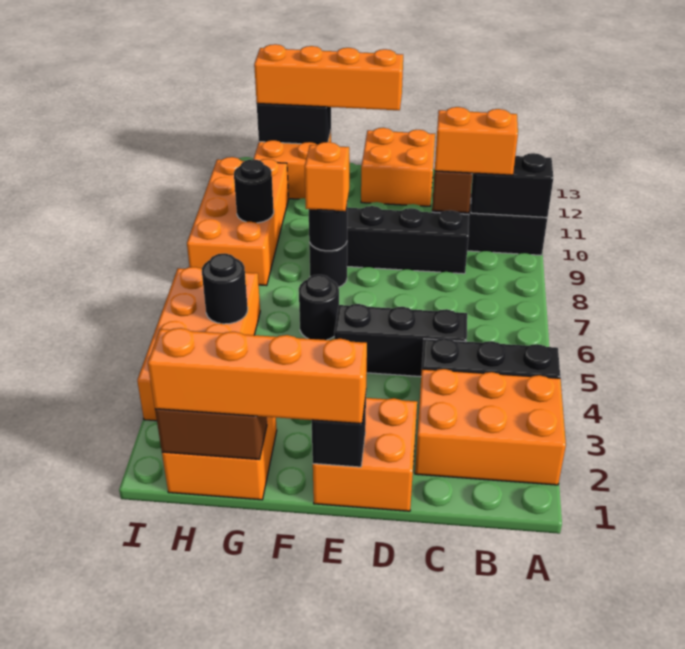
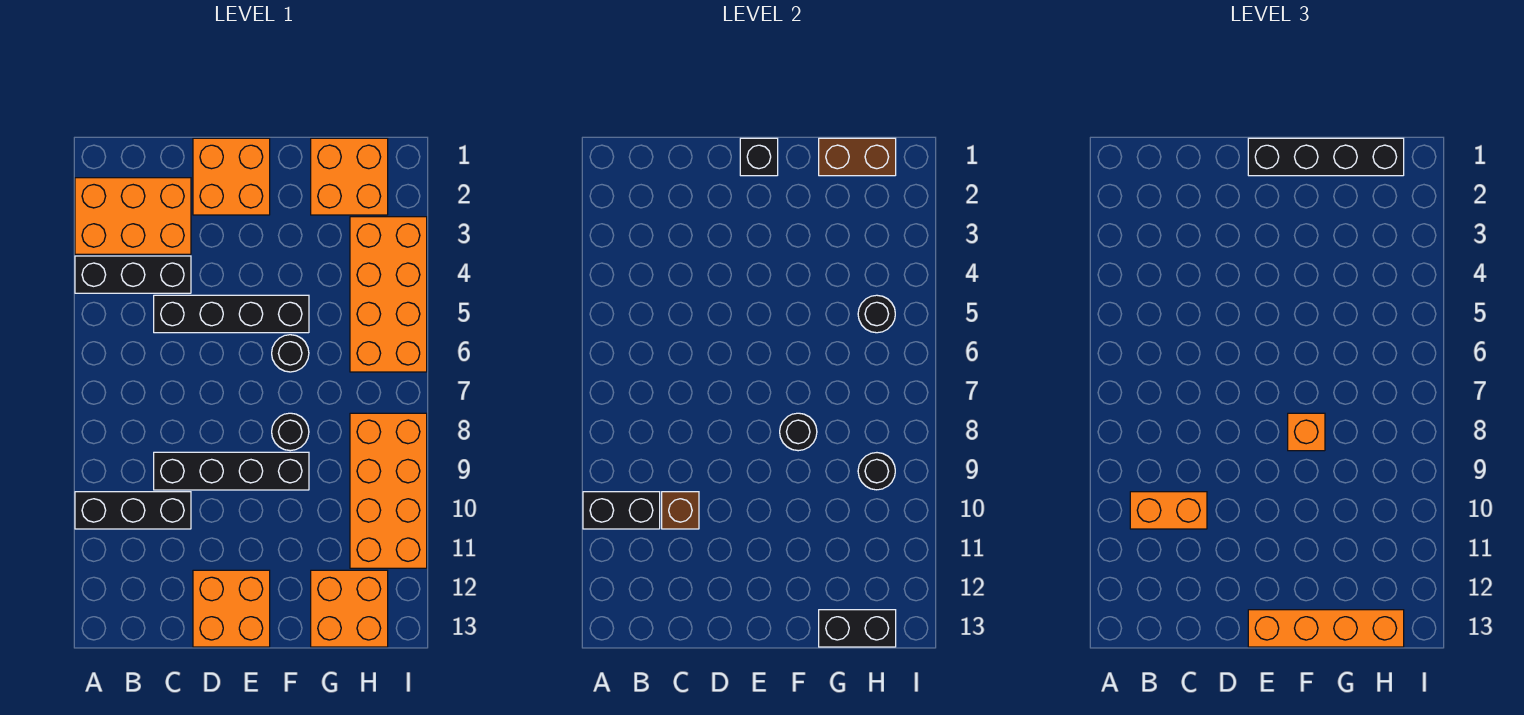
black 1x3 brick [334,304,467,377] -> black 1x4 brick [154,295,309,333]
orange 1x4 brick [148,328,367,424] -> black 1x4 brick [1248,138,1404,176]

